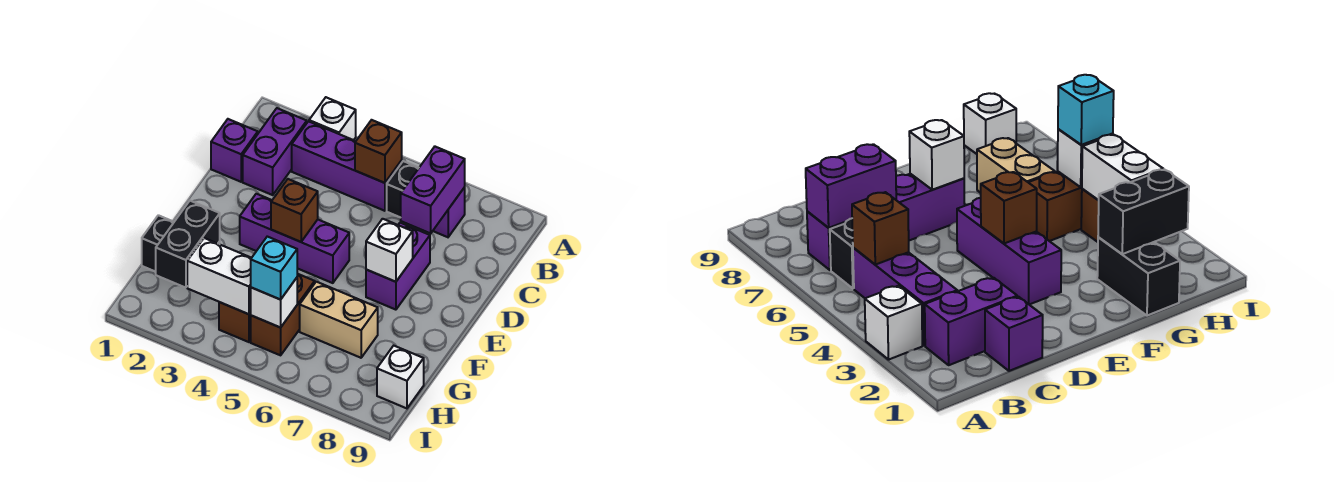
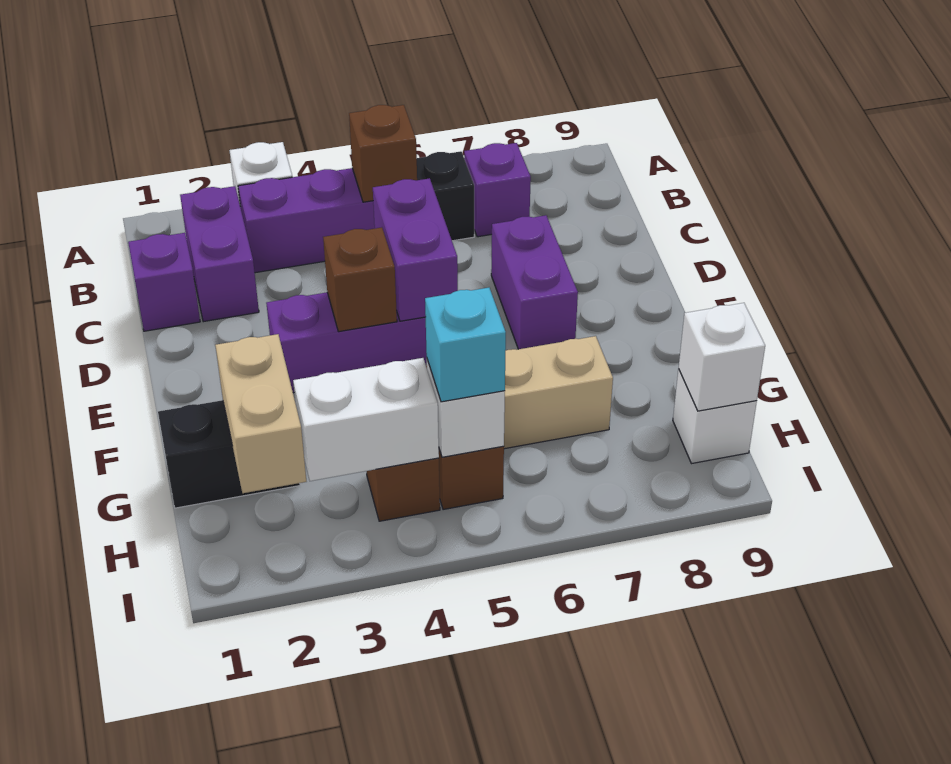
purple 1x2 brick [401,147,465,233] -> purple 1x2 brick moved to [373,178,458,321]
white 1x1 brick [366,219,413,282] -> white 1x1 brick moved to [679,303,765,411]
black 1x2 brick [156,201,220,288] -> tan 1x2 brick [215,334,306,493]

